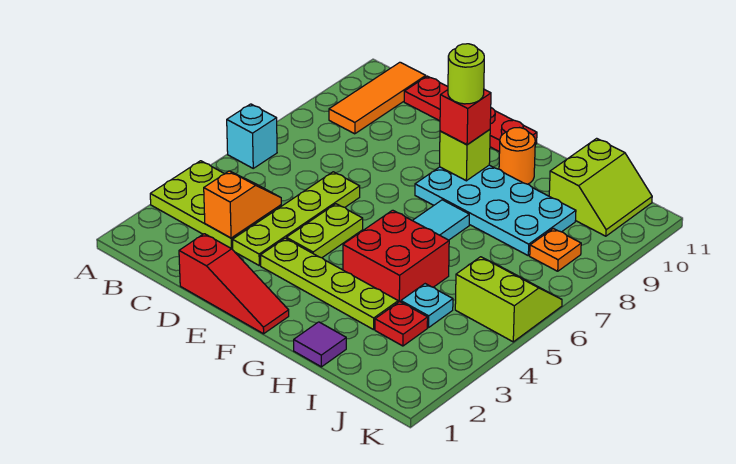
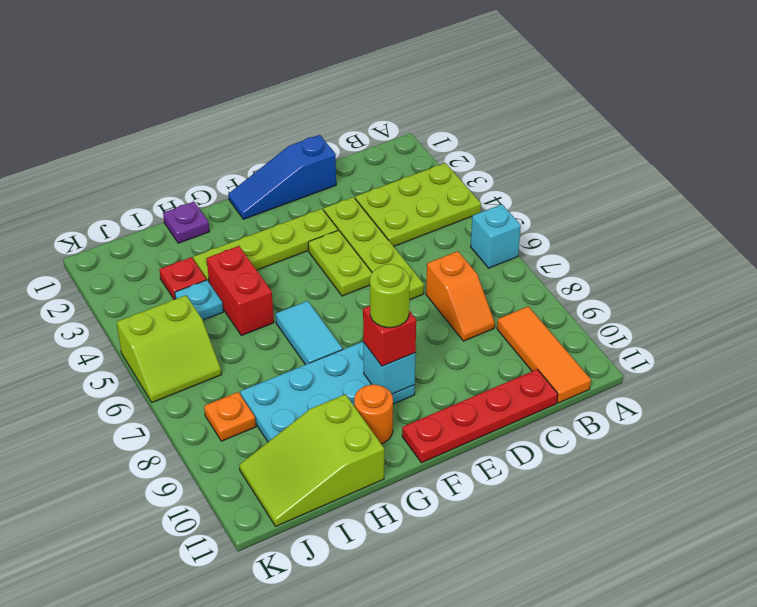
orange 1x2 slope [204,171,281,238] -> orange 1x2 slope moved to [426,251,495,341]
red 1x3 slope [179,234,289,334] -> blue 1x3 slope [228,135,336,219]
lime 1x1 brick [440,129,490,181] -> cyan 1x1 brick [363,342,416,394]
red 2x2 brick [343,210,449,302] -> red 1x2 brick [207,246,274,335]
purple 1x1 tile [294,322,346,367] -> purple 1x1 plate [163,202,209,243]
lime 2x2 slope [549,138,652,236] -> lime 2x3 slope [239,394,384,526]

